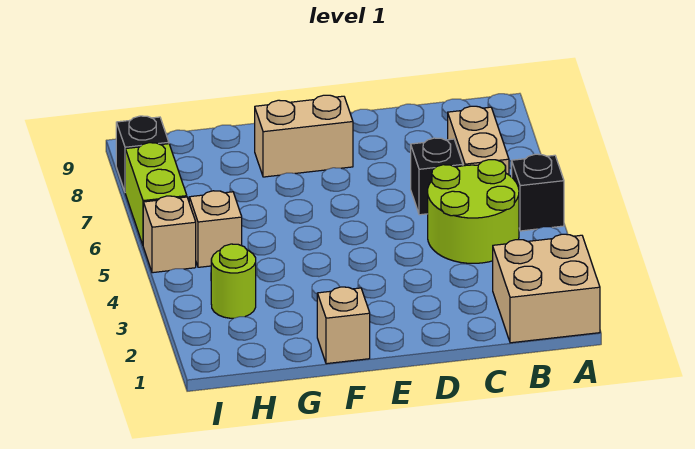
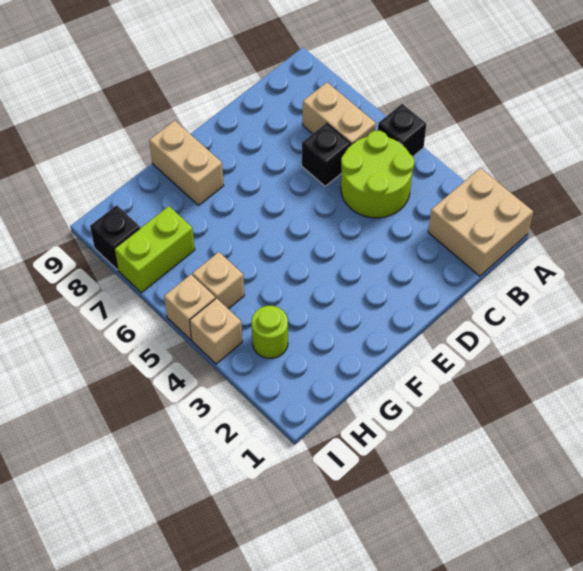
tan 1x2 brick [255,95,353,177] -> tan 1x2 brick turned to [149,121,224,205]
tan 1x1 brick [317,287,370,364] -> tan 1x1 brick moved to [190,298,242,364]
lime 1x2 brick [125,143,187,245] -> lime 1x2 brick turned to [114,206,195,293]

